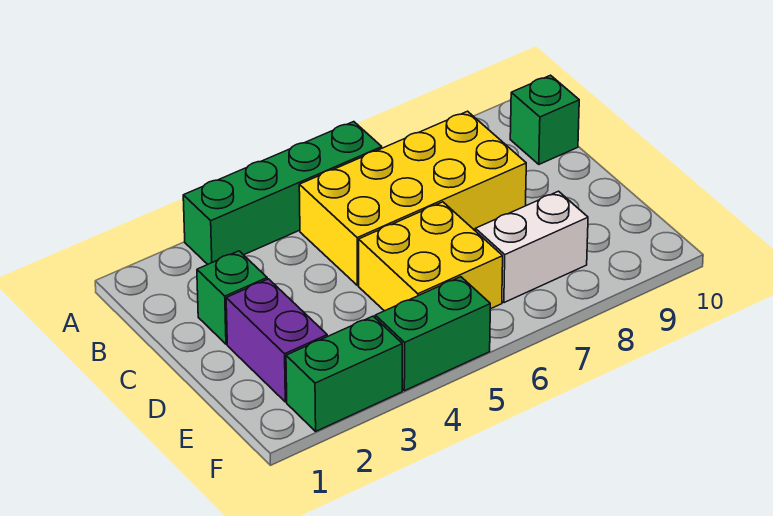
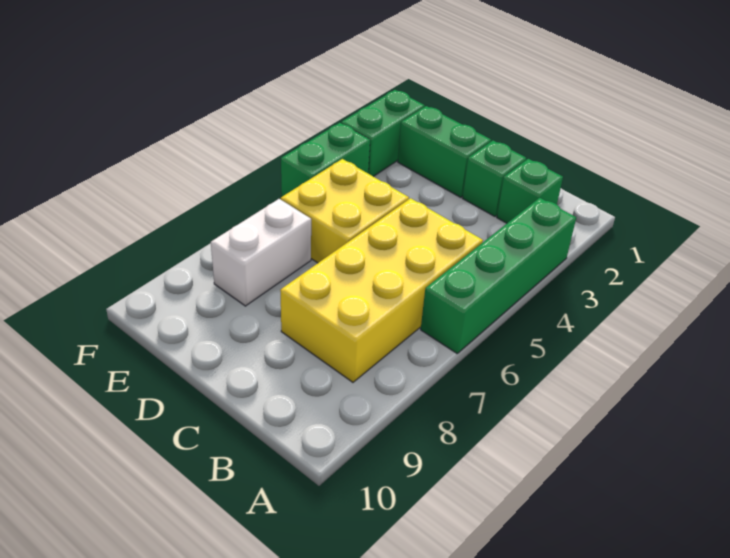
green 1x1 brick [510,75,579,164] -> green 1x1 brick moved to [497,159,563,223]
purple 1x2 brick [226,279,327,402] -> green 1x2 brick [398,106,491,197]

